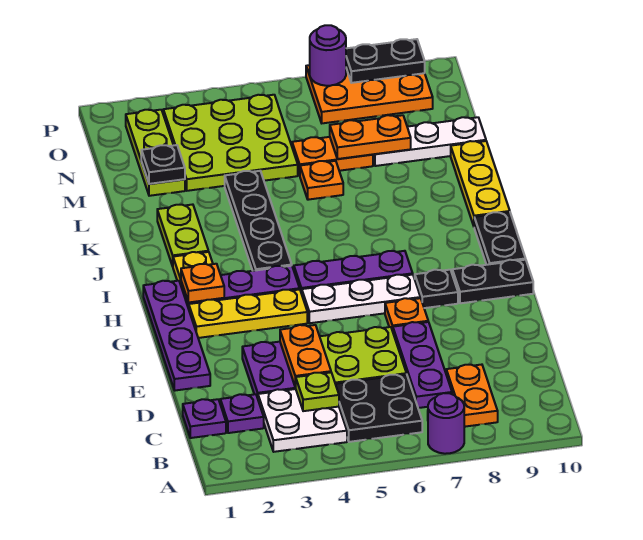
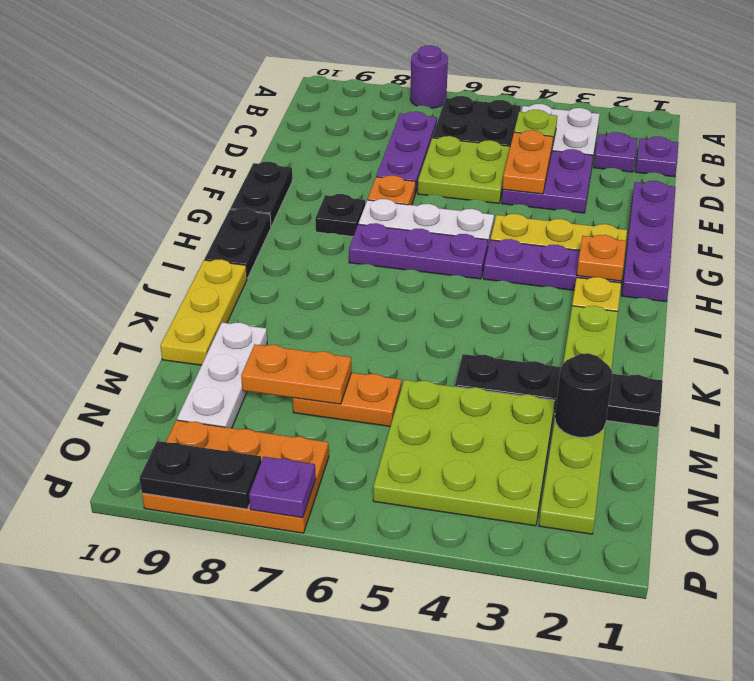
orange 1x2 plate [446,365,498,427] -> none
black 1x2 plate [452,260,533,303] -> black 1x2 plate turned to [230,162,292,226]
black 1x4 plate [225,171,292,271] -> black 1x4 plate turned to [455,354,663,428]
orange 1x1 plate [300,161,343,200] -> none
black 1x1 plate [141,145,185,184] -> black 1x1 round brick [555,353,612,437]
white 1x3 plate [373,117,486,166] -> white 1x3 plate turned to [177,323,267,428]
purple 1x1 round brick [310,25,346,86] -> purple 1x1 plate [249,457,316,518]

